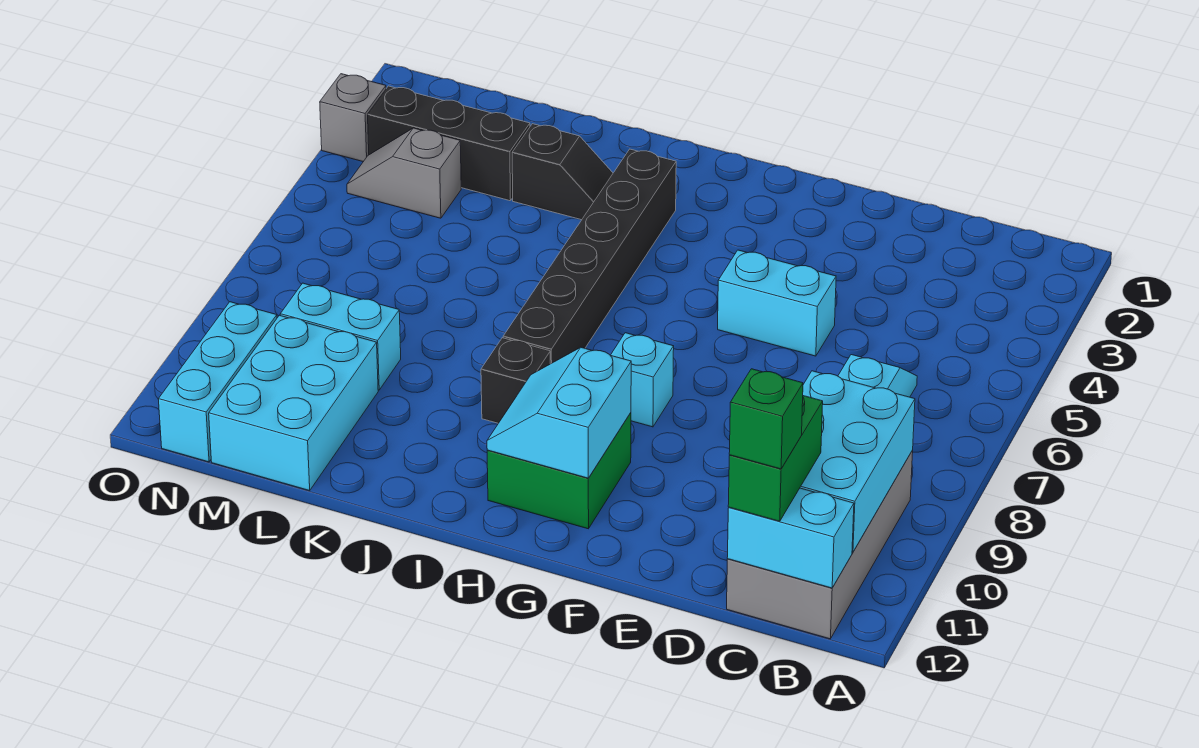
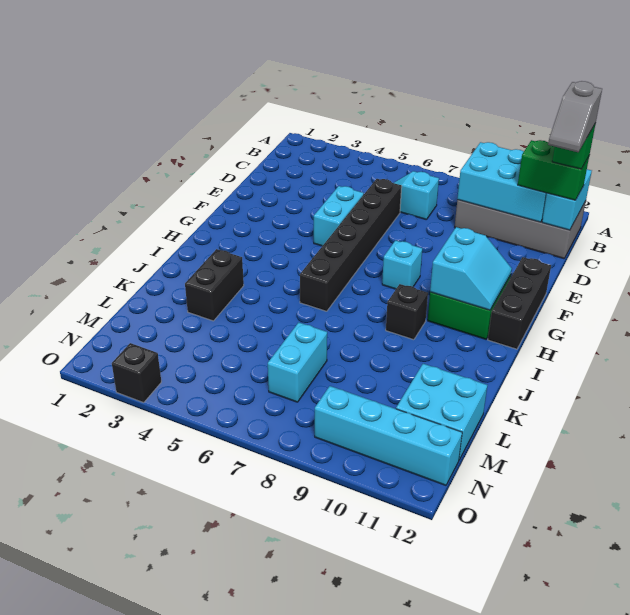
cyan 2x2 slope [487,348,631,478] -> cyan 2x2 slope turned to [430,227,512,310]
black 1x6 brick [503,149,676,364] -> black 1x6 brick turned to [300,179,402,311]
black 1x2 slope [512,124,613,220] -> black 1x2 brick [185,249,244,321]
black 1x3 brick [368,86,530,201] -> black 1x3 brick moved to [488,257,551,349]
cyan 1x2 brick [280,283,401,390] -> cyan 1x2 brick moved to [268,322,327,402]
cyan 2x3 brick [209,315,378,491] -> cyan 2x2 brick [396,364,487,460]
grey 1x2 slope [347,128,461,218] -> grey 1x2 slope moved to [548,81,602,152]
cyan 1x3 brick [158,302,277,462] -> cyan 1x4 brick [315,386,462,485]
grey 1x1 brick [320,74,386,162] -> black 1x1 brick [112,343,161,403]

